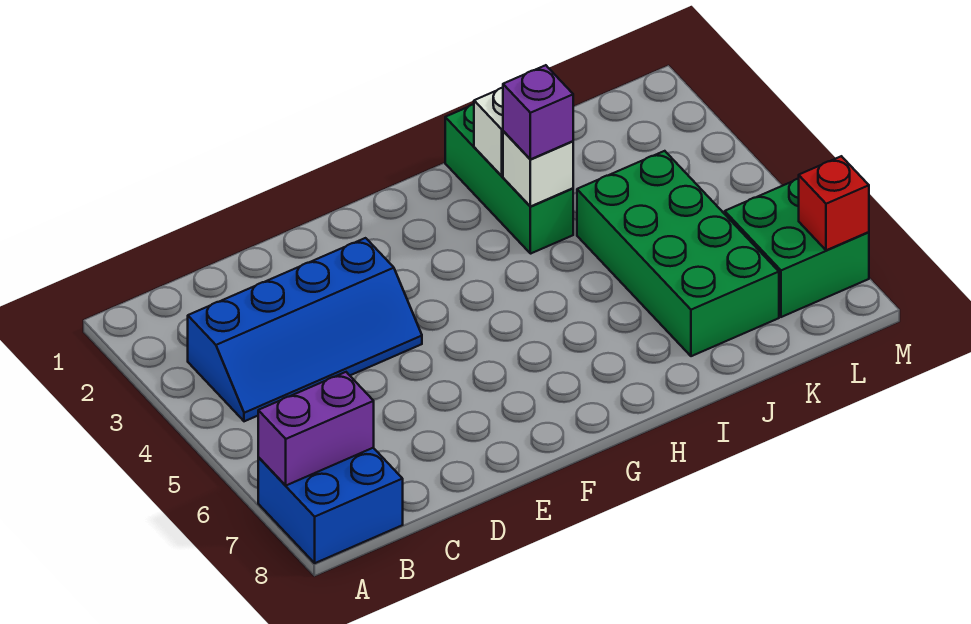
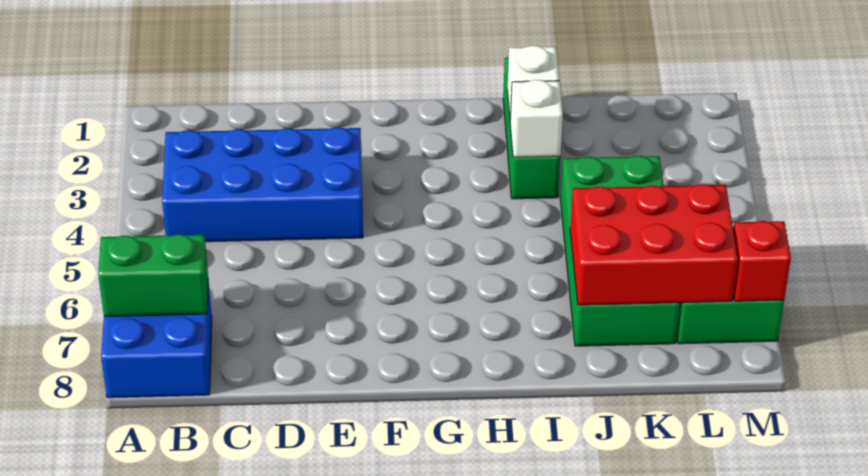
purple 1x2 brick [258,372,374,485] -> green 1x2 brick [98,234,208,316]
blue 2x4 slope [188,238,422,421] -> blue 2x4 brick [162,127,363,242]
purple 1x1 brick [503,65,573,159] -> none
none -> red 2x3 brick [570,184,738,305]

